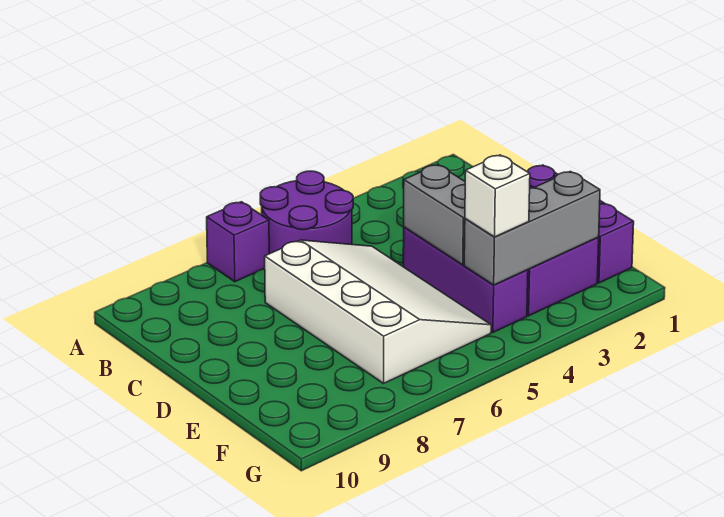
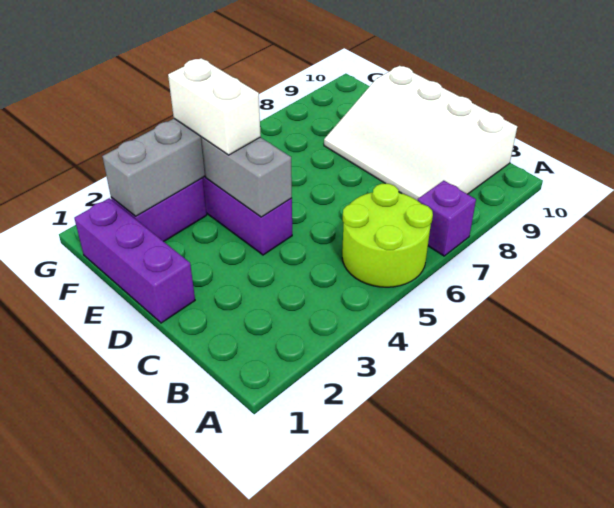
purple 2x2 round brick [260,171,353,254] -> lime 2x2 round brick [342,184,433,287]
white 3x4 slope [265,240,491,383] -> white 3x4 slope moved to [324,66,517,200]
white 1x1 brick [465,155,530,237] -> white 1x2 brick [168,58,261,155]

